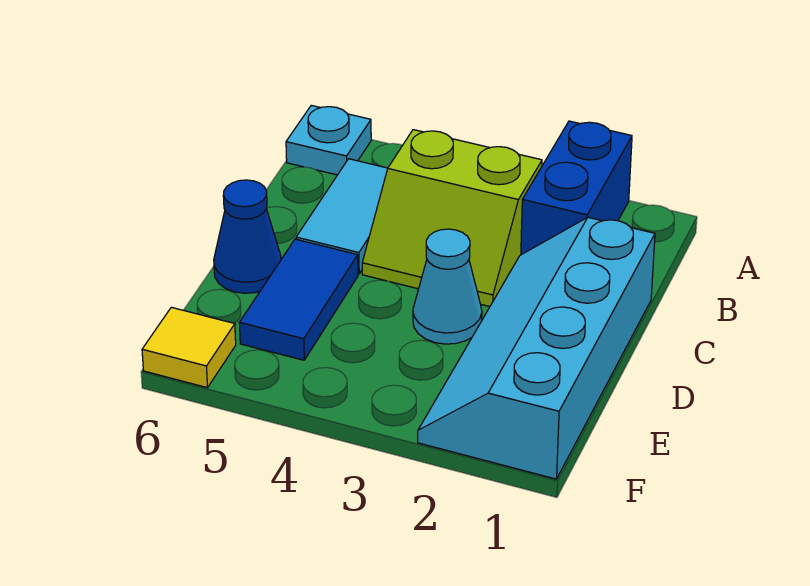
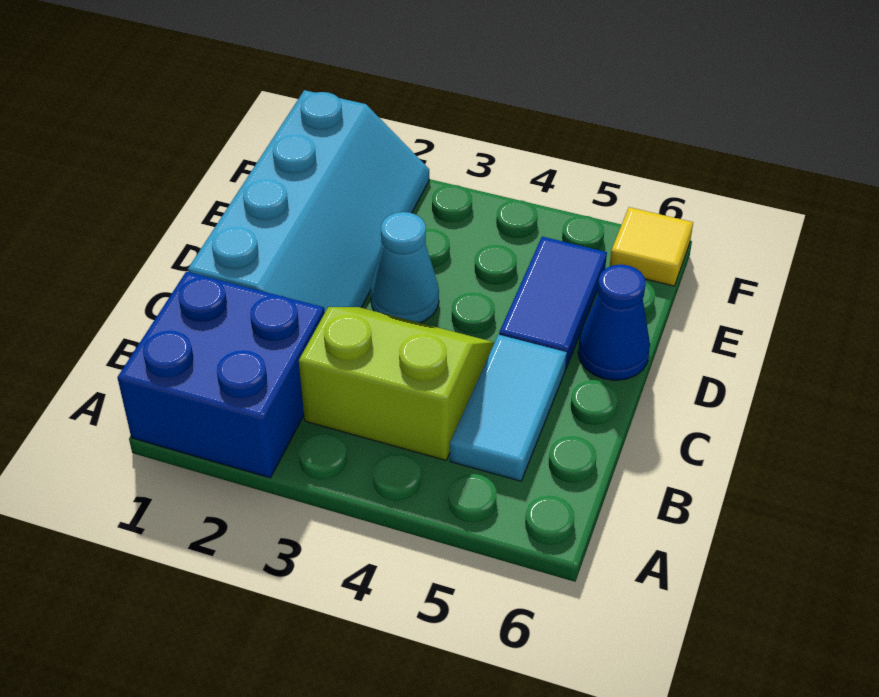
blue 1x2 brick [521,121,632,255] -> blue 2x2 brick [117,272,325,478]
cyan 1x1 plate [286,105,371,175] -> none

